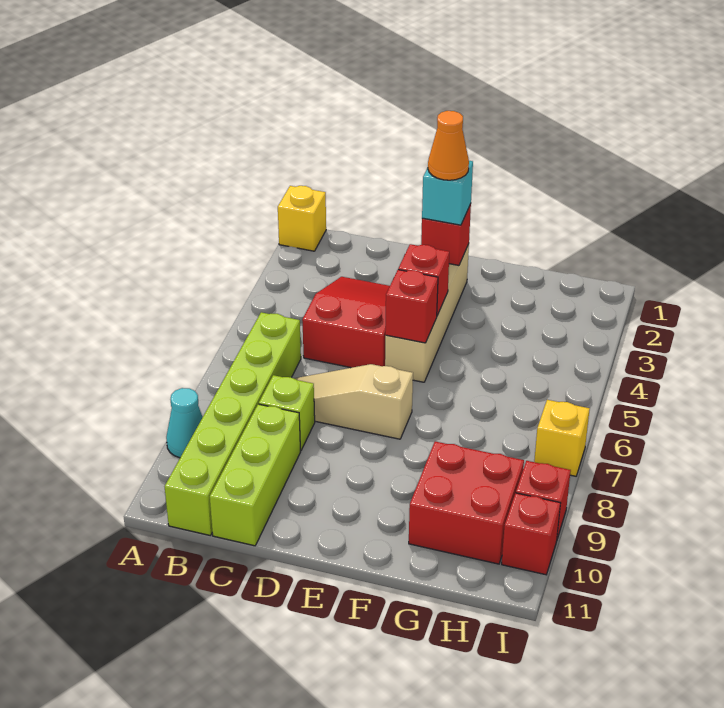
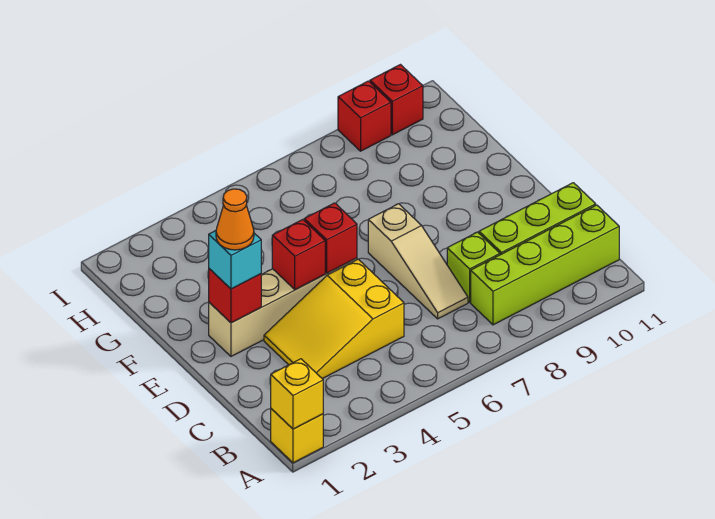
cyan 1x1 cone [166,388,203,458] -> none
lime 1x6 brick [165,312,301,536] -> lime 1x4 brick [471,205,619,325]
red 2x3 slope [302,277,390,368] -> yellow 2x3 slope [264,259,404,379]
red 2x2 brick [409,441,524,564] -> none
yellow 1x1 brick [534,400,590,476] -> yellow 1x1 brick moved to [271,359,323,429]

